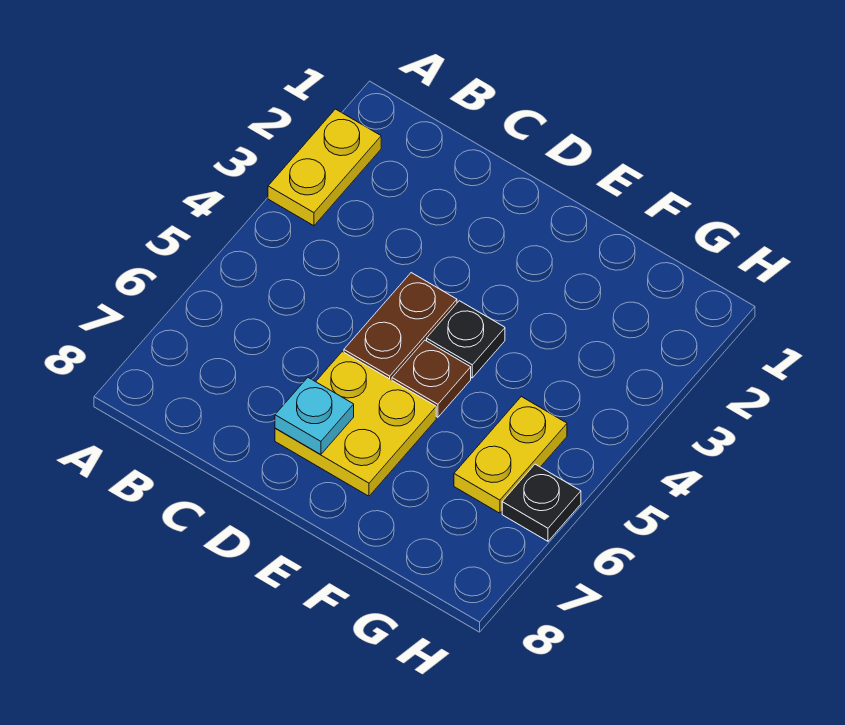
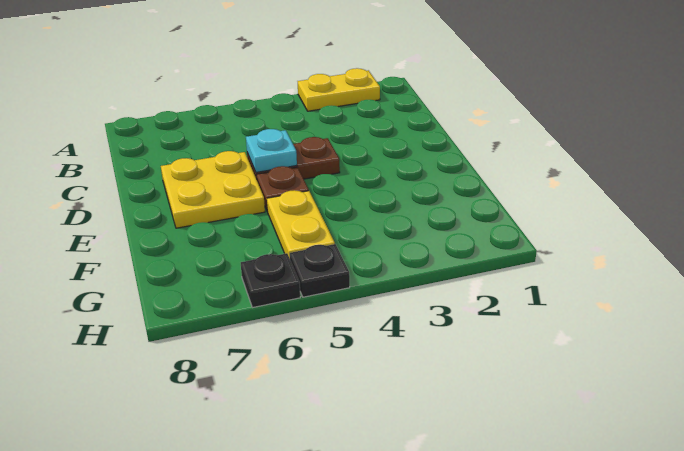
cyan 1x1 plate [275,378,354,455] -> cyan 1x1 plate moved to [246,129,297,172]
black 1x1 plate [427,301,505,378] -> black 1x1 plate moved to [290,244,350,297]
yellow 1x2 plate [454,397,567,513] -> yellow 1x2 plate turned to [267,190,335,258]

